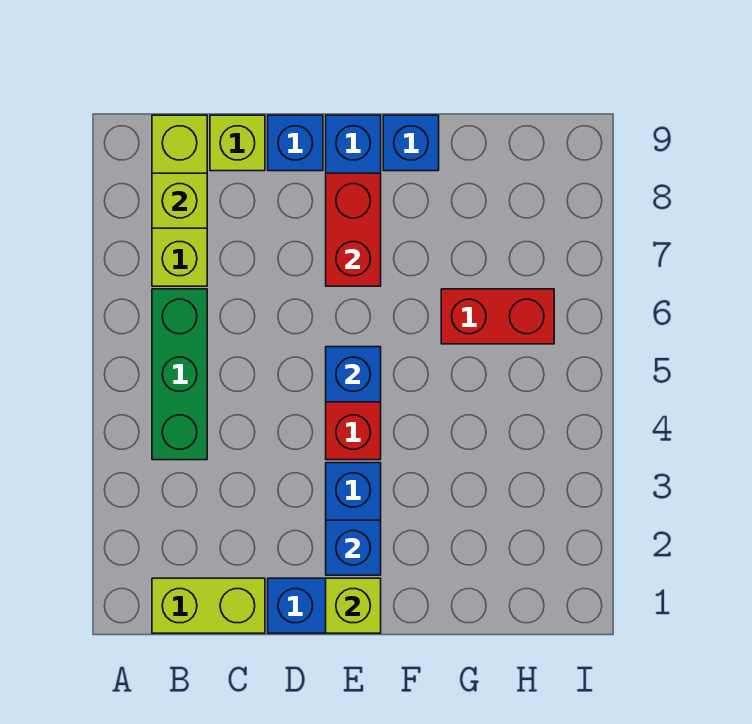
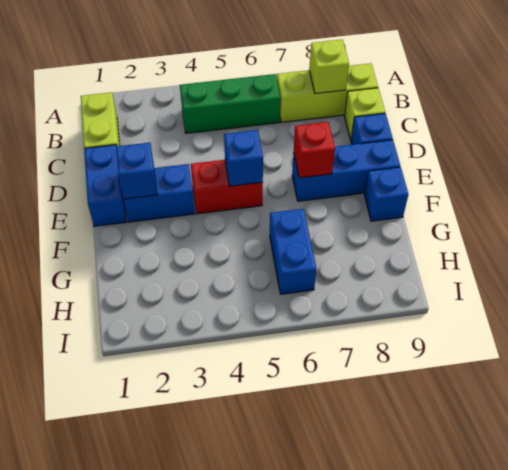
lime 1x1 brick [326,578,381,633] -> none
red 1x2 brick [326,173,381,286] -> red 1x1 brick [294,122,335,178]
red 1x2 brick [441,289,554,344] -> blue 1x2 brick [270,209,316,294]

